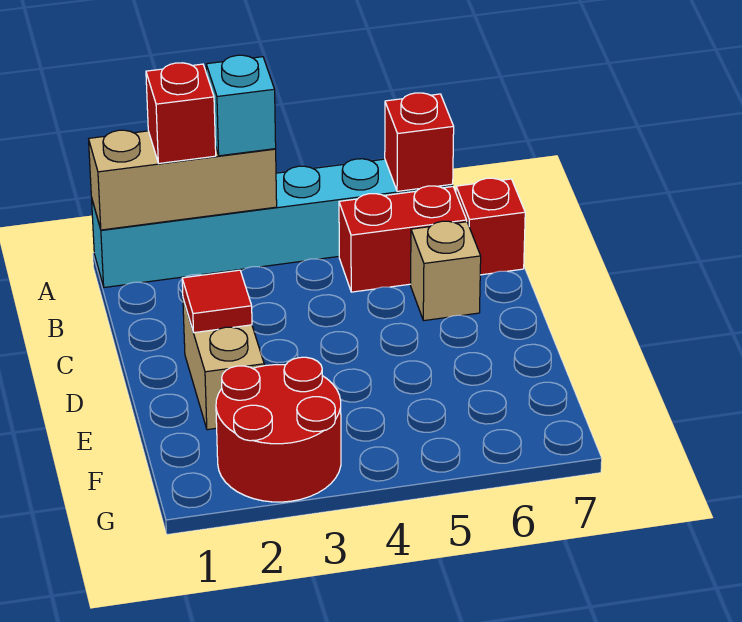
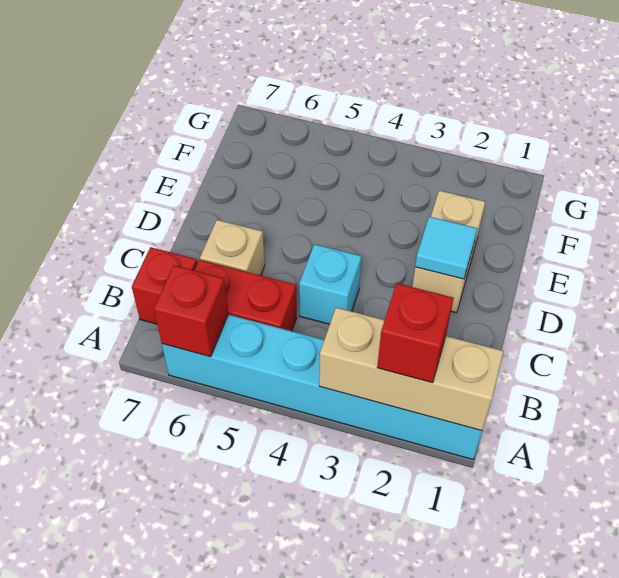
cyan 1x1 brick [206,55,276,156] -> cyan 1x1 brick moved to [299,244,361,324]
red 1x1 tile [182,270,252,333] -> cyan 1x1 tile [415,217,477,279]
red 2x2 round brick [216,357,341,502] -> none

